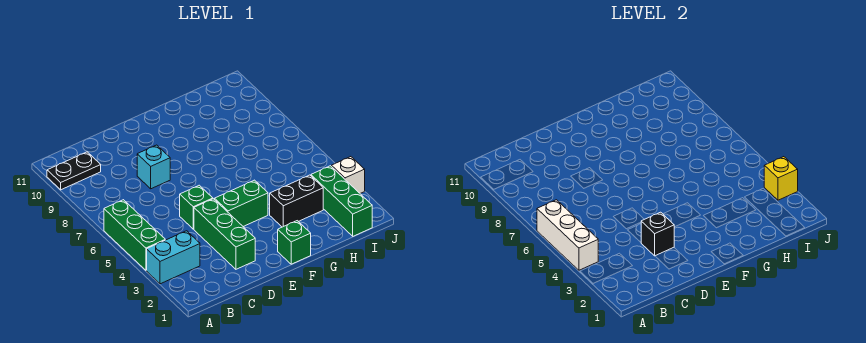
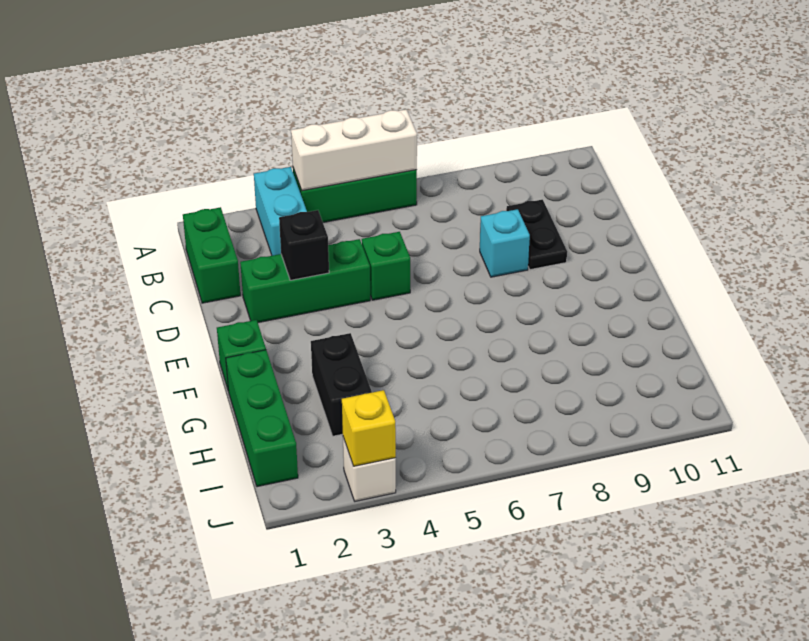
black 1x2 plate [47,152,101,190] -> black 1x2 plate moved to [506,200,567,270]
green 1x2 brick [215,180,268,226] -> green 1x2 brick moved to [183,207,241,303]
green 1x3 brick [311,166,372,236] -> green 1x3 brick turned to [226,350,298,487]

